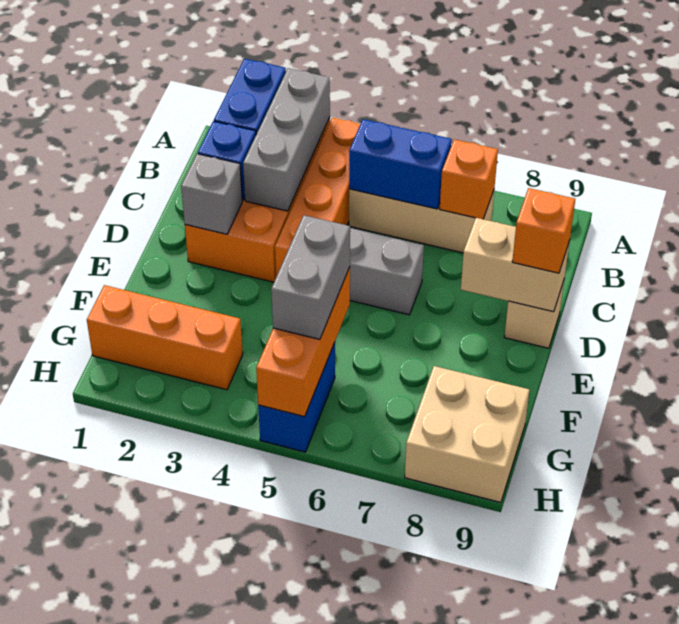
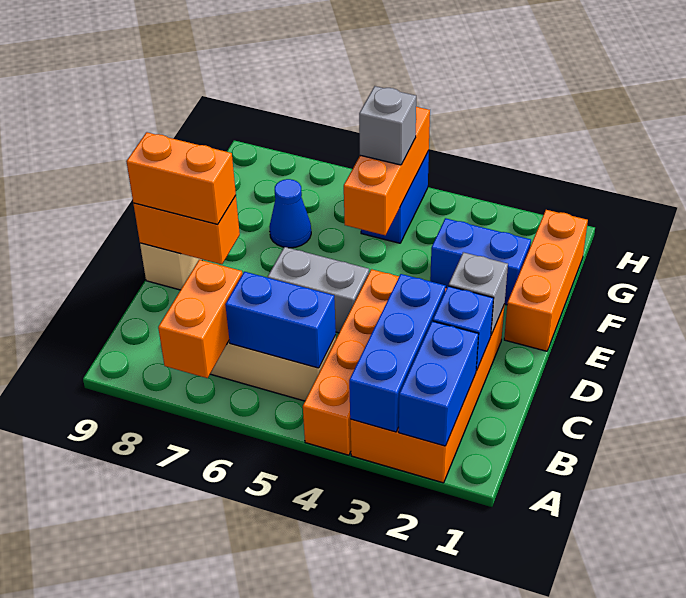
grey 1x3 brick [243,68,330,211] -> blue 1x3 brick [349,274,446,432]
orange 1x1 brick [440,139,498,219] -> orange 1x2 brick [158,260,242,378]
tan 1x2 brick [461,218,570,312] -> orange 1x2 brick [133,196,240,264]
orange 1x1 brick [512,188,575,273] -> orange 1x2 brick [126,132,236,224]
none -> blue 1x2 brick [430,218,531,305]
grey 1x2 brick [271,215,350,339] -> grey 1x1 brick [359,86,416,165]
none -> blue 1x1 cone [269,179,311,248]
orange 1x3 brick [87,285,243,390] -> orange 1x3 brick turned to [504,210,588,351]
tan 2x2 brick [405,366,529,502] -> none

